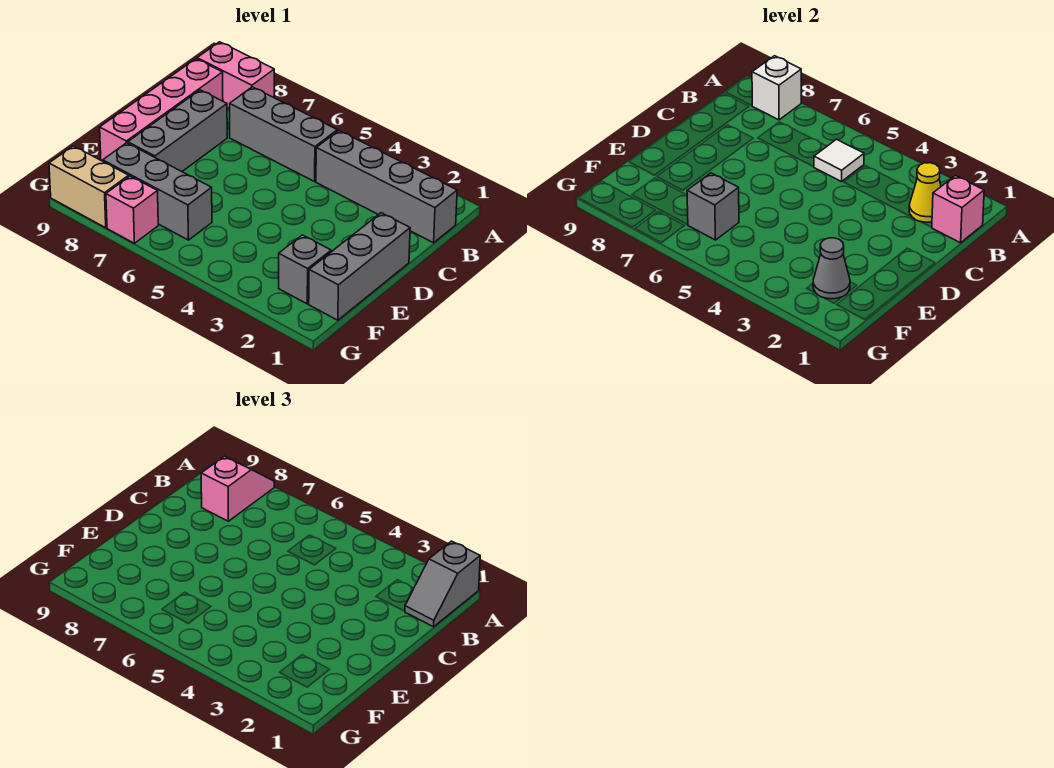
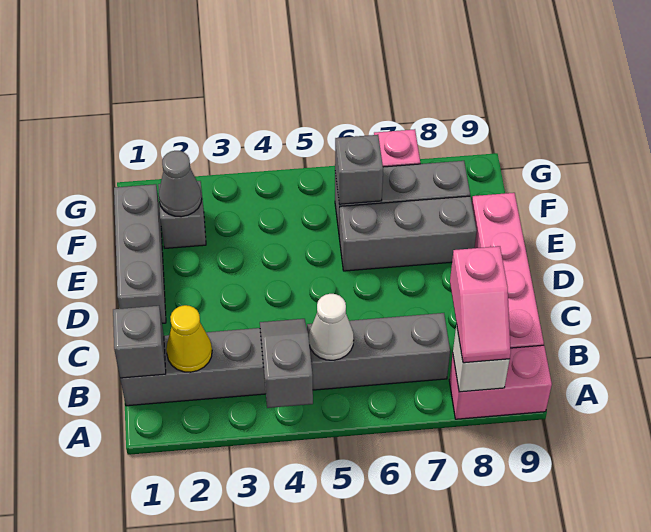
grey 1x2 slope [405,541,480,627] -> grey 1x2 slope moved to [260,319,313,408]
pink 1x1 brick [932,175,984,243] -> grey 1x1 brick [113,306,166,378]
white 1x1 tile [814,139,864,182] -> white 1x1 cone [309,294,354,360]
grey 1x3 brick [128,90,227,171] -> grey 1x3 brick turned to [339,196,477,271]
tan 1x2 brick [49,146,129,228] -> none

